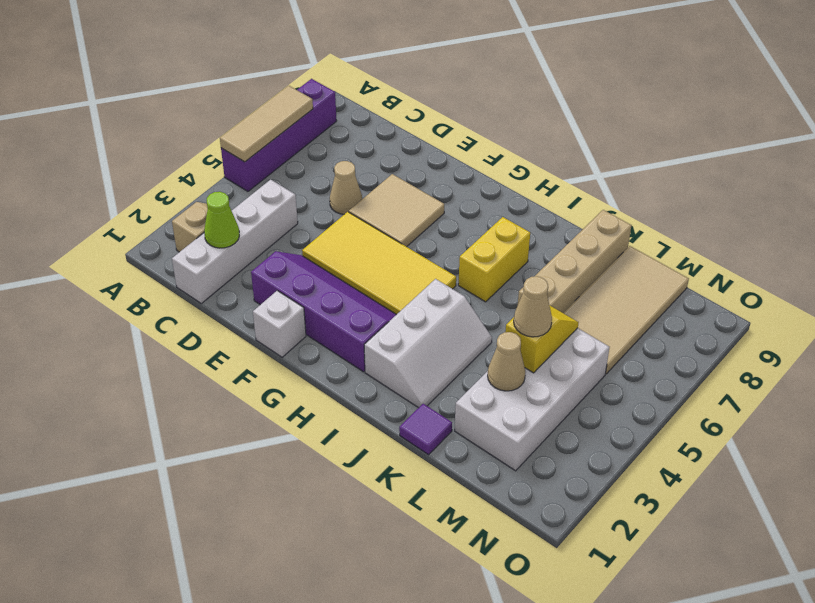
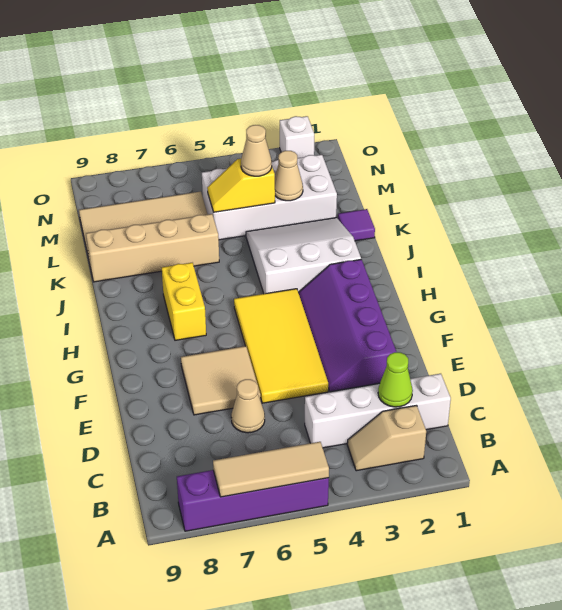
white 1x1 brick [253,291,306,357] -> white 1x1 brick moved to [280,116,314,158]
white 2x3 slope [364,279,492,408] -> white 3x3 slope [246,218,361,294]
yellow 1x2 brick [458,217,530,302] -> yellow 1x2 brick turned to [162,263,206,340]

